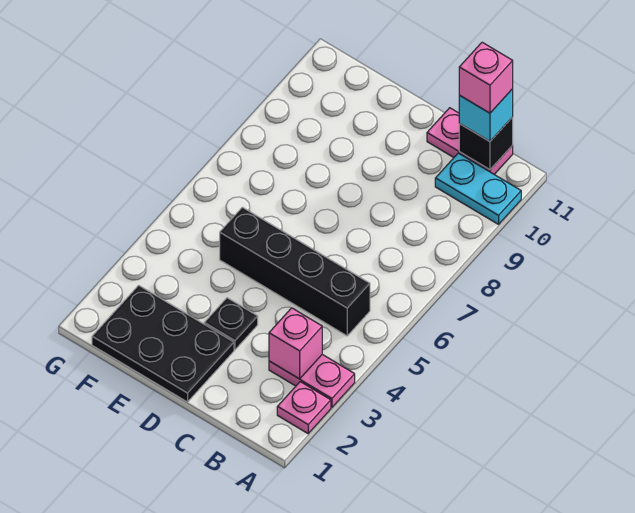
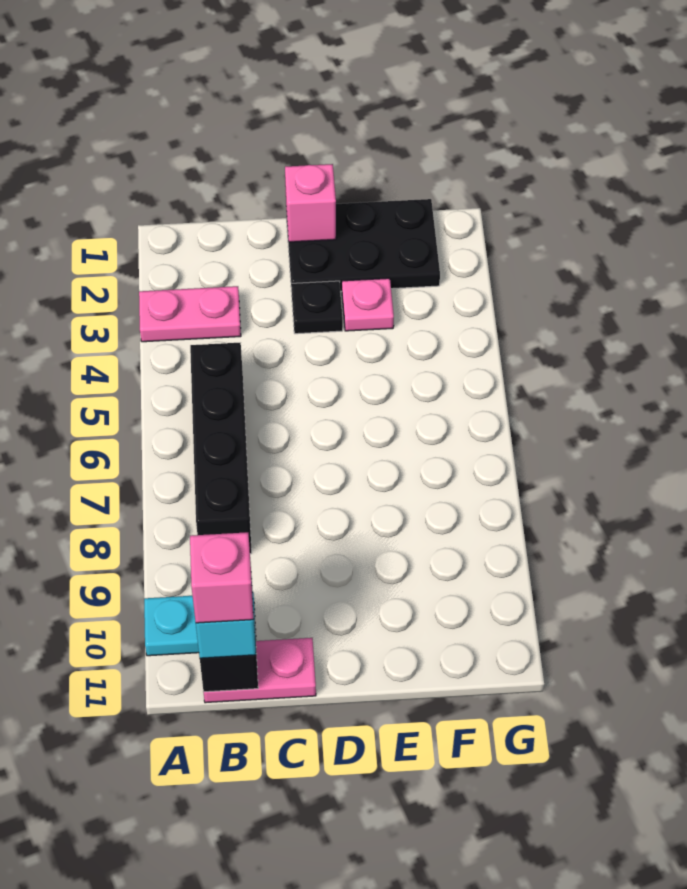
pink 1x1 plate [277,382,331,434] -> pink 1x1 plate moved to [342,278,394,331]
pink 1x1 brick [269,308,322,379] -> pink 1x1 brick moved to [285,164,336,242]
black 1x4 brick [220,207,370,336] -> black 1x4 brick turned to [190,343,252,554]

